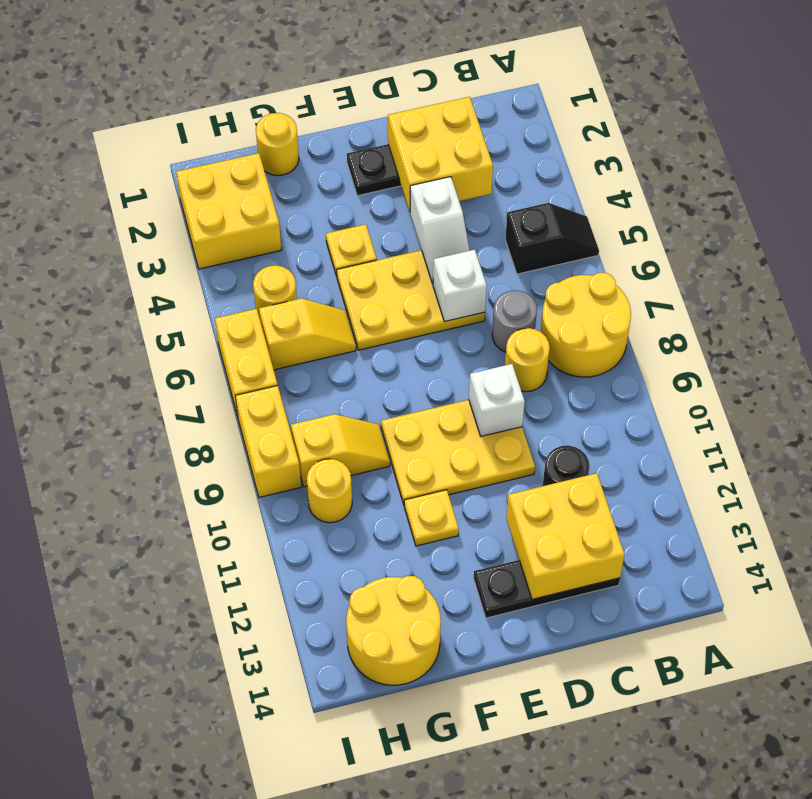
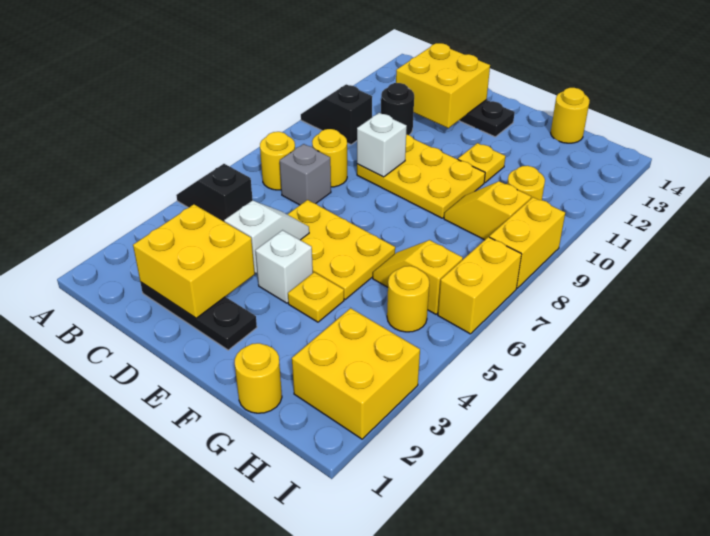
yellow 2x2 round brick [541,273,631,377] -> yellow 1x1 round brick [260,132,295,190]
none -> black 1x2 slope [301,84,372,145]
grey 1x1 round brick [492,290,537,352] -> grey 1x1 brick [280,144,331,205]
white 1x1 brick [433,250,487,322] -> white 1x1 brick moved to [255,230,313,303]
yellow 2x2 round brick [346,576,441,685] -> yellow 1x1 round brick [551,88,590,143]

